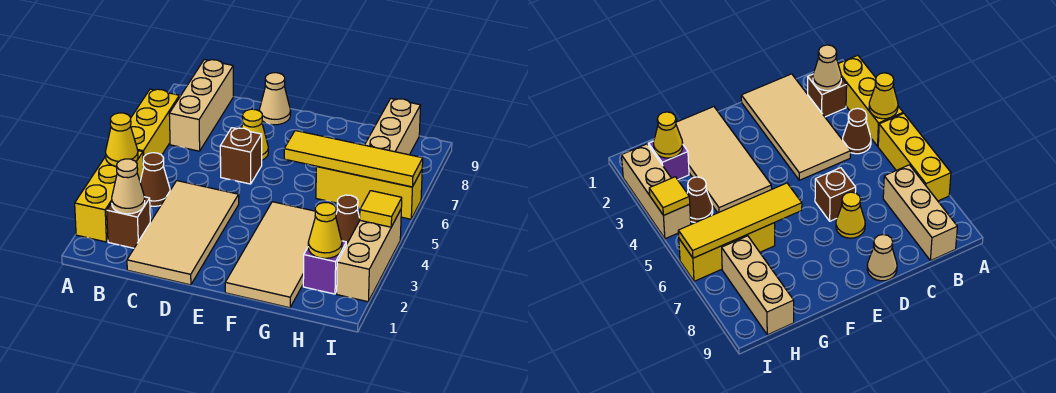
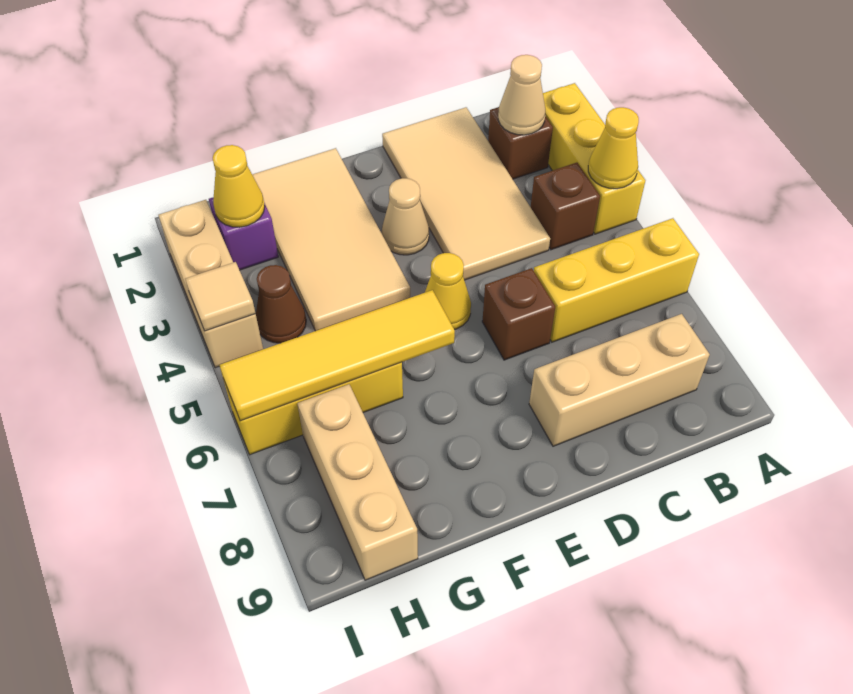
yellow 1x3 brick [131,89,179,168] -> yellow 1x3 brick turned to [534,218,699,342]
brown 1x1 cone [140,153,170,206] -> brown 1x1 brick [531,163,600,250]
tan 1x3 brick [169,60,234,151] -> tan 1x3 brick turned to [529,314,710,446]
yellow 1x1 cone [242,109,268,160] -> yellow 1x1 cone moved to [425,253,471,330]
tan 1x1 cone [259,73,291,125] -> tan 1x1 cone moved to [382,178,429,255]
yellow 1x1 tile [360,191,402,227] -> tan 1x1 tile [185,262,256,331]

